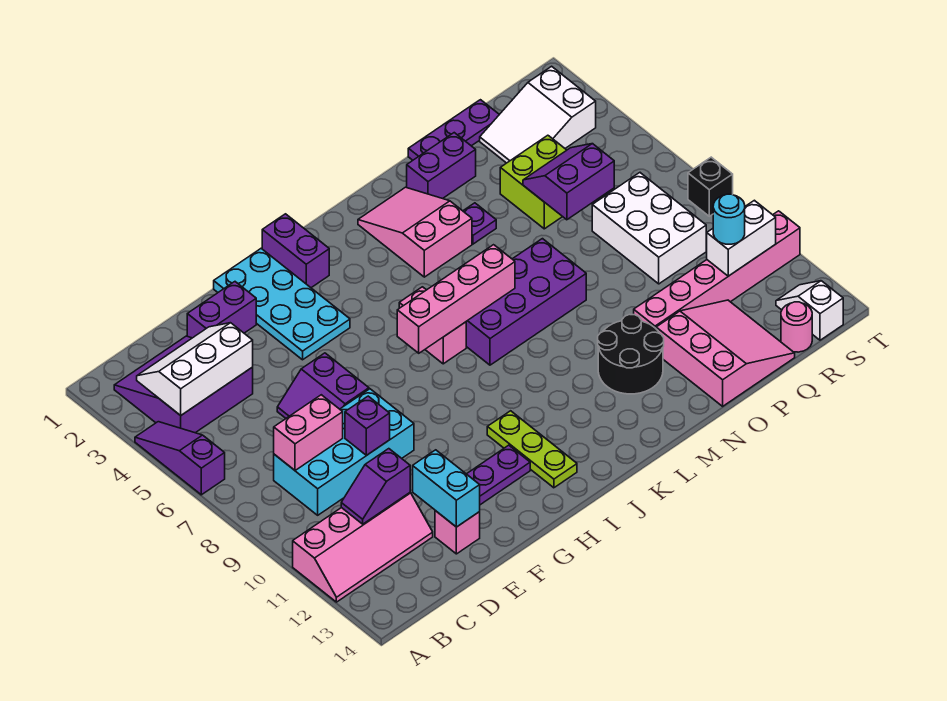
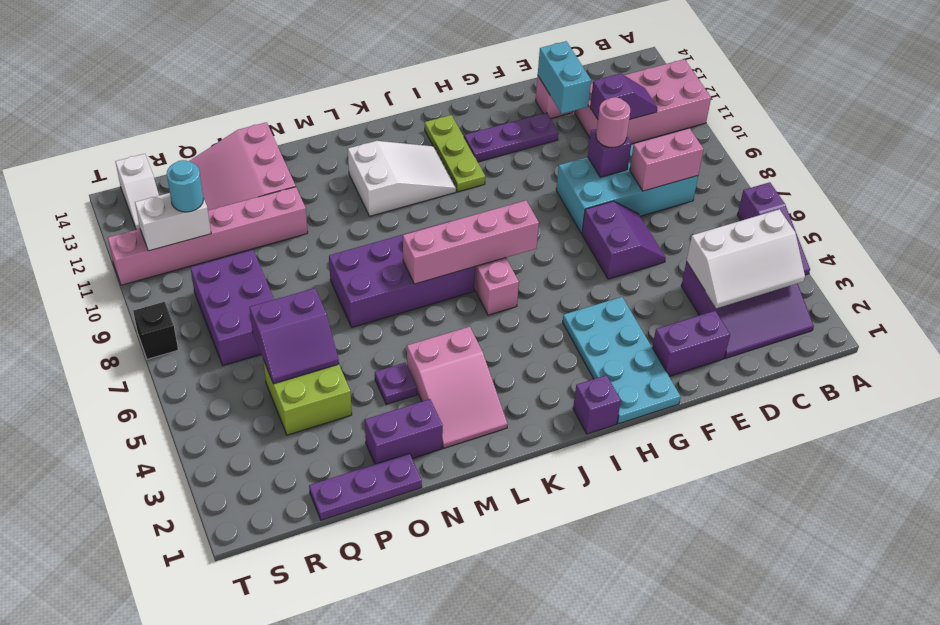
pink 2x4 slope [293,493,433,602] -> pink 2x4 brick [575,59,711,143]
purple 1x2 brick [262,214,329,288] -> purple 1x1 brick [573,375,621,434]
black 2x2 round brick [598,314,664,394] -> none
white 2x3 slope [480,66,596,163] -> white 2x3 slope moved to [348,141,456,216]
white 2x3 brick [592,173,706,284] -> purple 2x3 brick [191,250,274,365]
pink 1x1 round brick [781,302,812,352] -> pink 1x1 round brick moved to [596,97,630,148]

